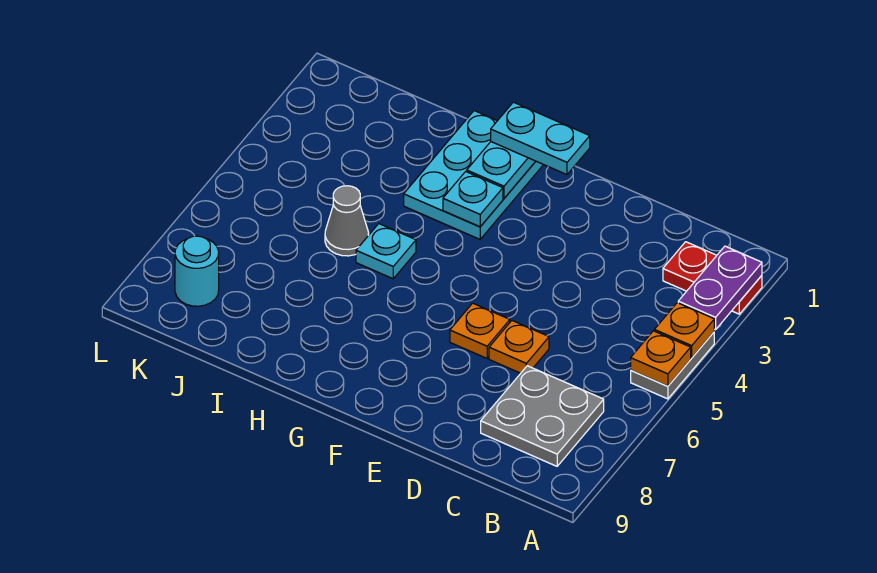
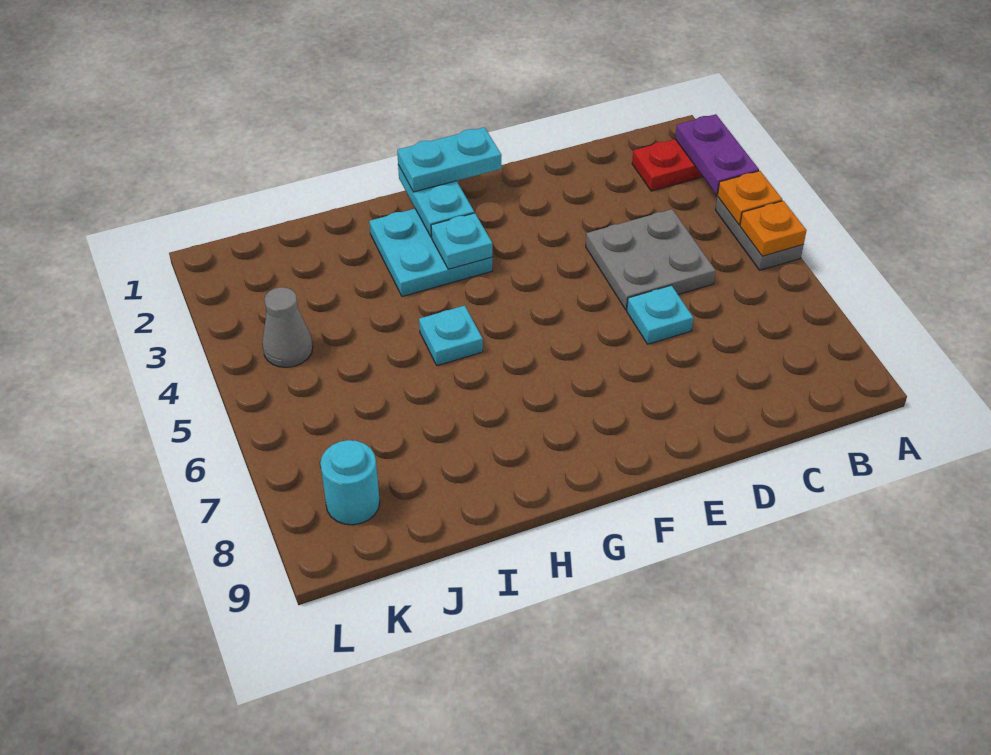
grey 2x2 plate [481,366,604,466] -> grey 2x2 plate moved to [586,209,715,310]
orange 1x1 plate [489,321,549,373] -> cyan 1x1 plate [627,285,693,344]
orange 1x1 plate [450,303,510,358] -> none
cyan 2x3 plate [404,111,543,239] -> cyan 2x2 plate [369,209,493,297]
grey 1x1 cone [325,186,369,256] -> grey 1x1 cone moved to [262,287,313,367]

